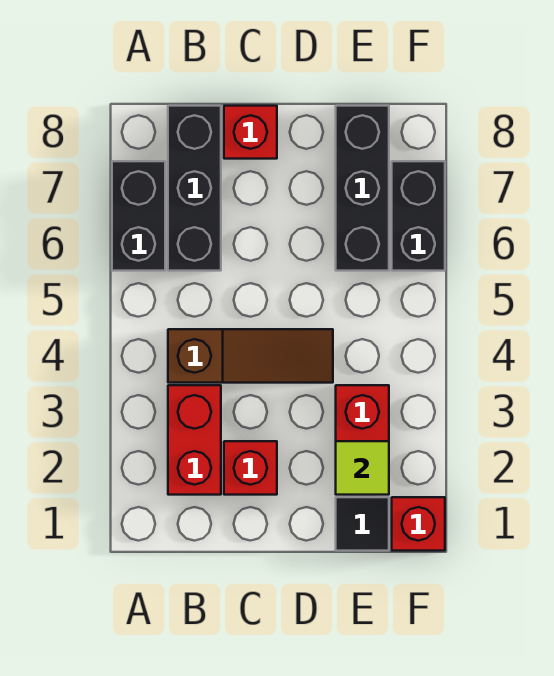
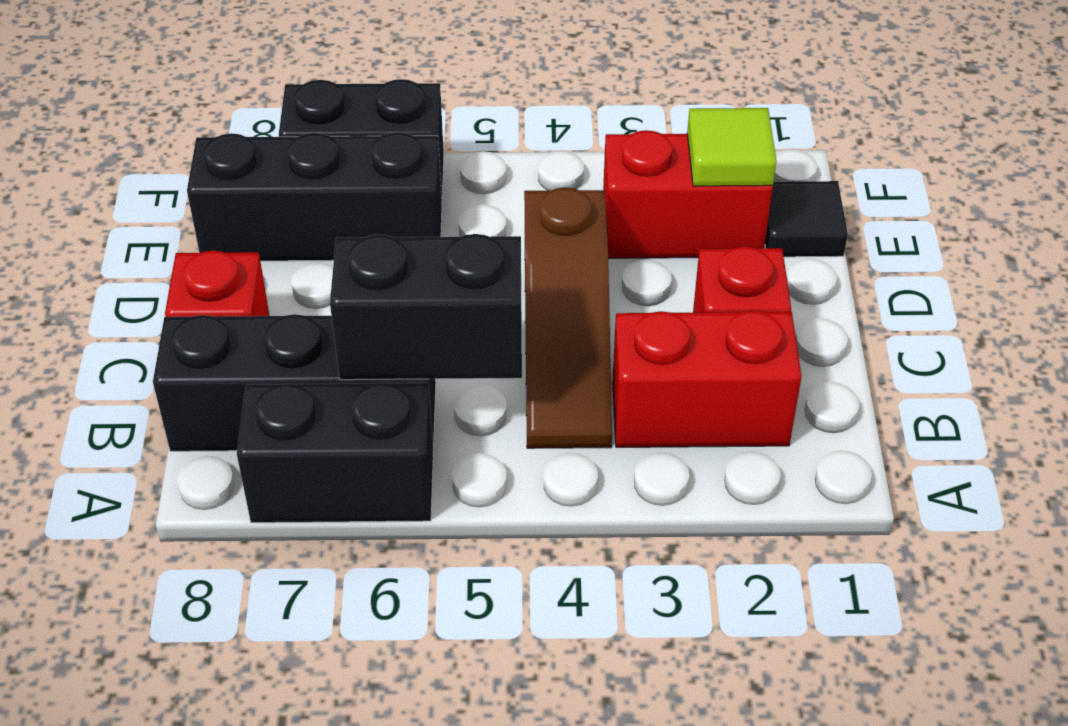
brown 1x3 slope [168,329,333,383] -> brown 1x3 slope turned to [524,187,612,448]
none -> black 1x2 brick [330,234,522,380]
red 1x1 brick [392,497,445,551] -> none

